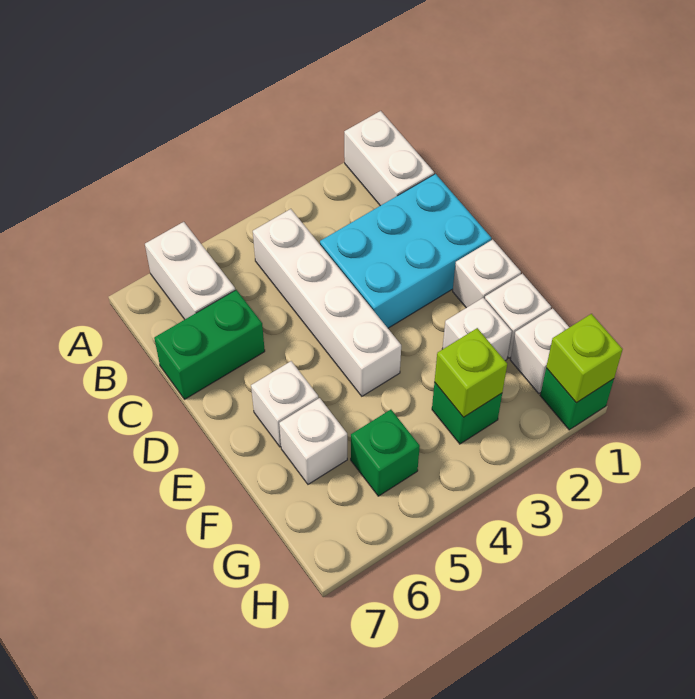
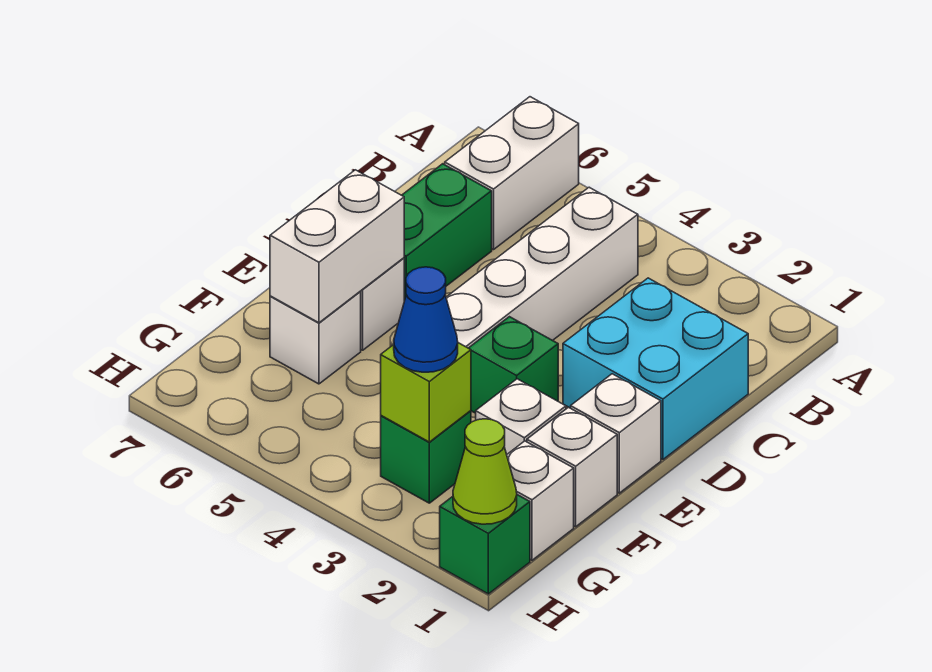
white 1x2 brick [344,111,434,206] -> white 1x2 brick moved to [270,170,404,323]
cyan 2x3 brick [320,174,491,328] -> cyan 2x2 brick [563,278,748,459]
green 1x2 brick [154,290,265,399] -> green 1x2 brick turned to [402,164,492,301]
none -> blue 1x1 cone [394,267,458,372]
green 1x1 brick [351,410,420,496] -> green 1x1 brick moved to [469,317,558,413]
lime 1x1 brick [546,314,623,403] -> lime 1x1 cone [453,419,517,524]

